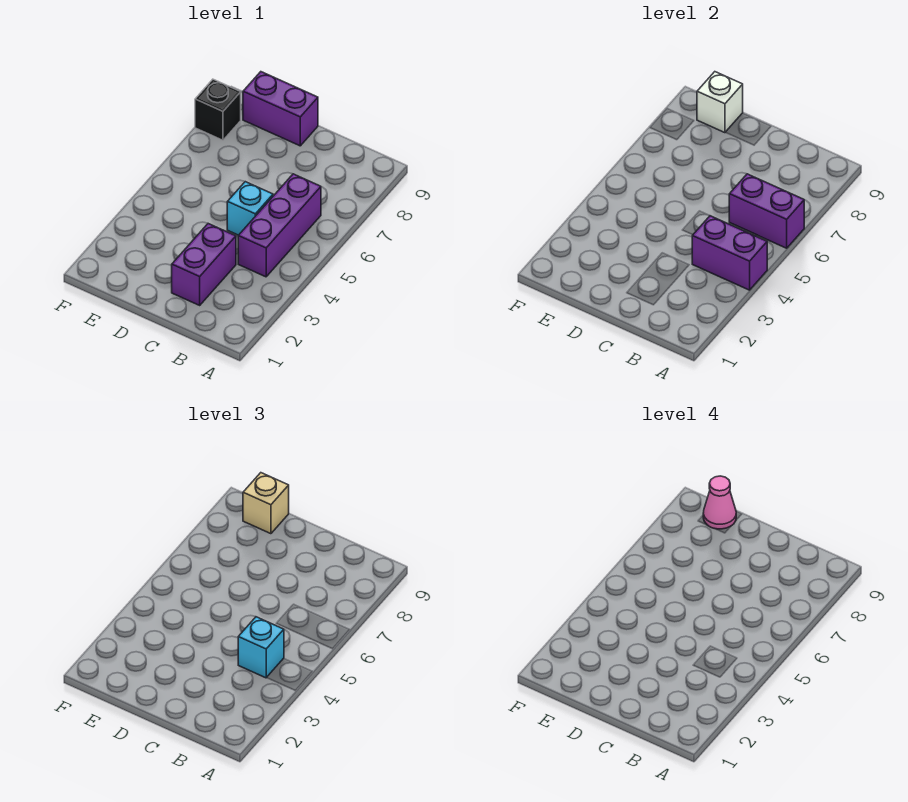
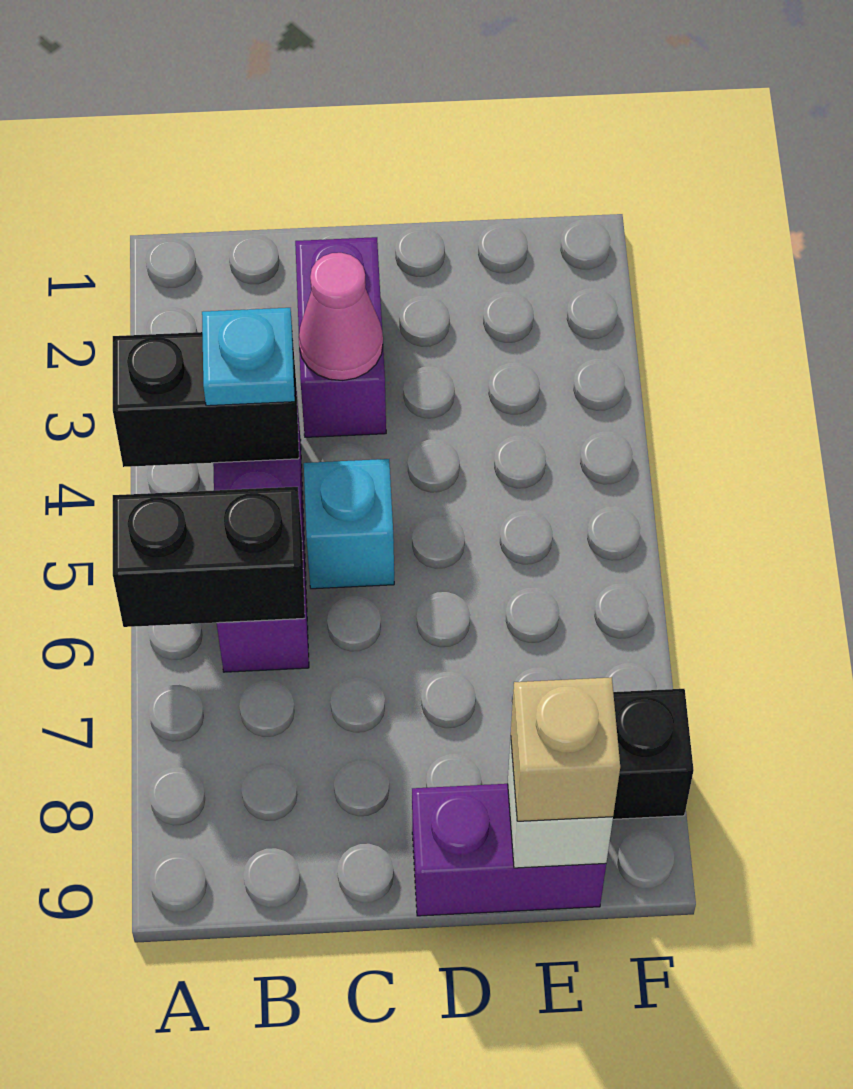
purple 1x2 brick [692,216,767,290] -> black 1x2 brick [113,332,299,467]
purple 1x2 brick [729,174,804,248] -> black 1x2 brick [113,487,305,627]
cyan 1x1 brick [238,617,284,678] -> cyan 1x1 plate [202,308,295,406]
pink 1x1 cone [703,476,736,529] -> pink 1x1 cone moved to [299,253,383,380]

